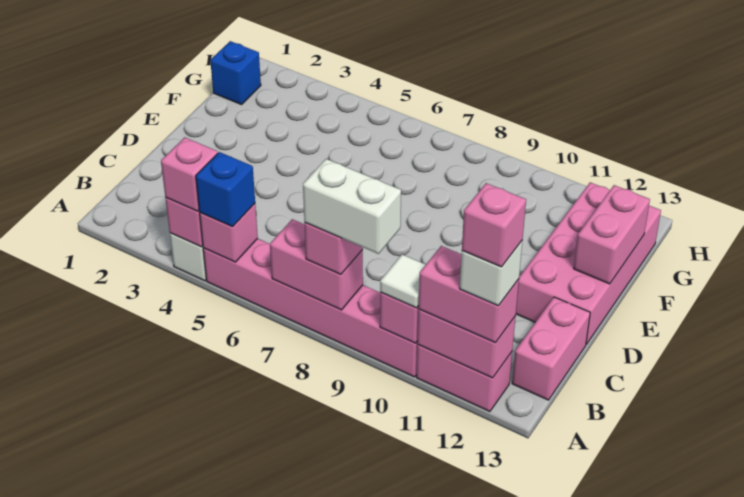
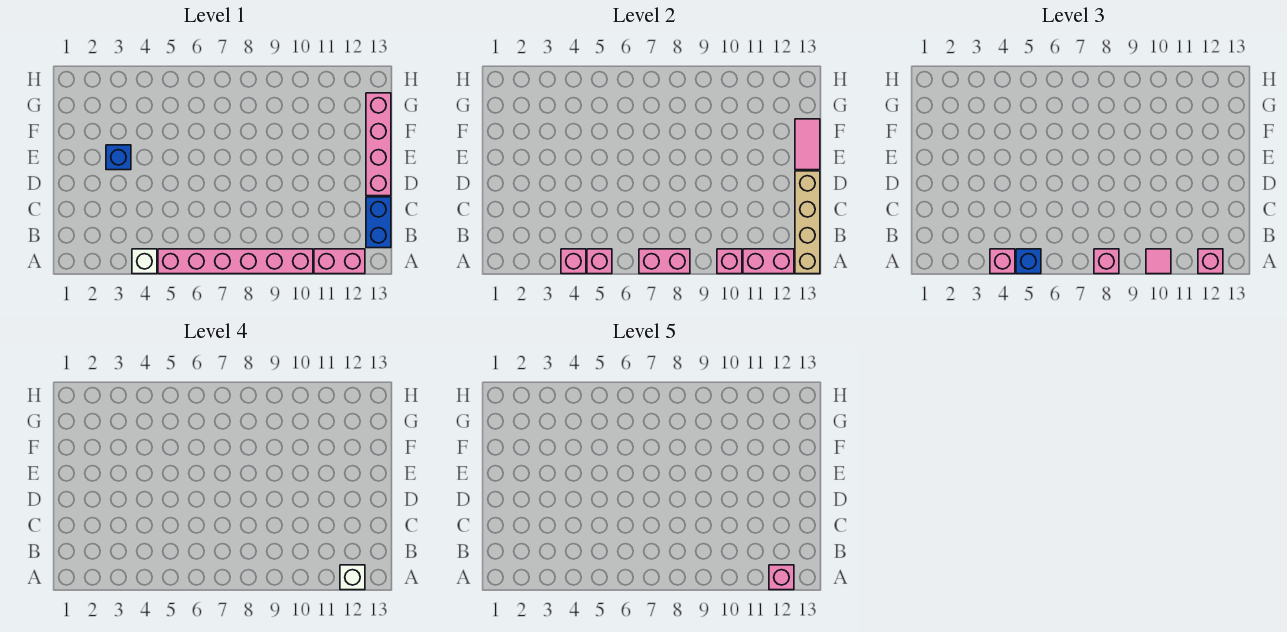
white 1x2 brick [303,159,401,254] -> none
white 1x1 tile [380,255,426,308] -> pink 1x1 tile [1146,249,1171,274]
pink 1x2 brick [419,246,519,343] -> pink 1x1 brick [1198,249,1223,274]
none -> tan 1x4 brick [795,171,820,274]
pink 1x2 brick [512,297,590,400] -> blue 1x2 brick [366,197,391,248]
pink 2x4 brick [516,182,661,344] -> pink 1x4 brick [366,93,391,196]
pink 1x2 brick [574,185,650,284] -> pink 1x2 tile [795,119,820,170]
blue 1x1 brick [210,41,261,105] -> blue 1x1 brick moved to [106,145,131,170]

